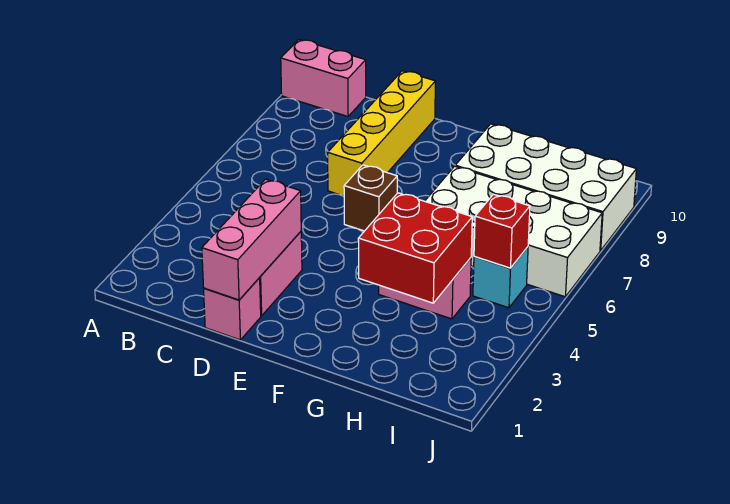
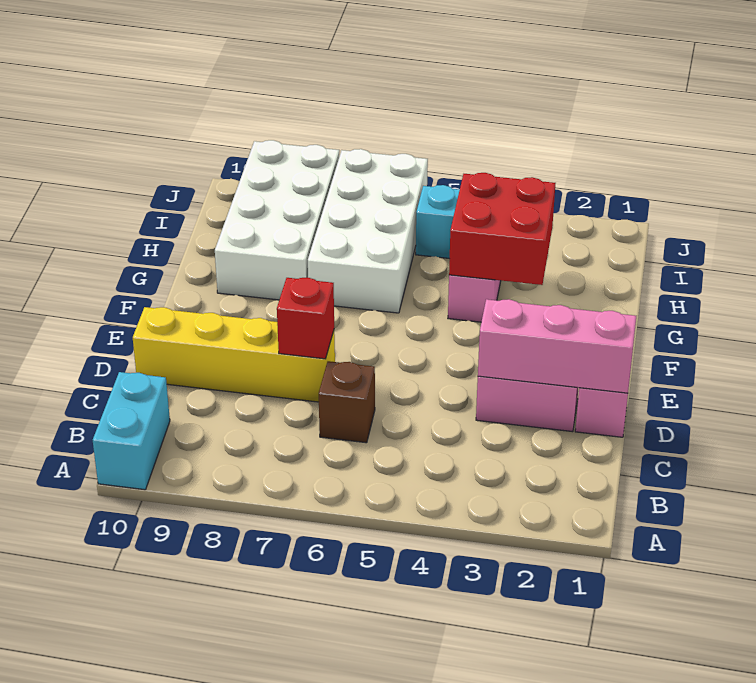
pink 1x2 brick [281,40,366,116] -> cyan 1x2 brick [93,372,170,490]
brown 1x1 brick [344,165,397,231] -> brown 1x1 brick moved to [319,361,375,443]
red 1x1 brick [474,194,530,268] -> red 1x1 brick moved to [277,278,334,359]

